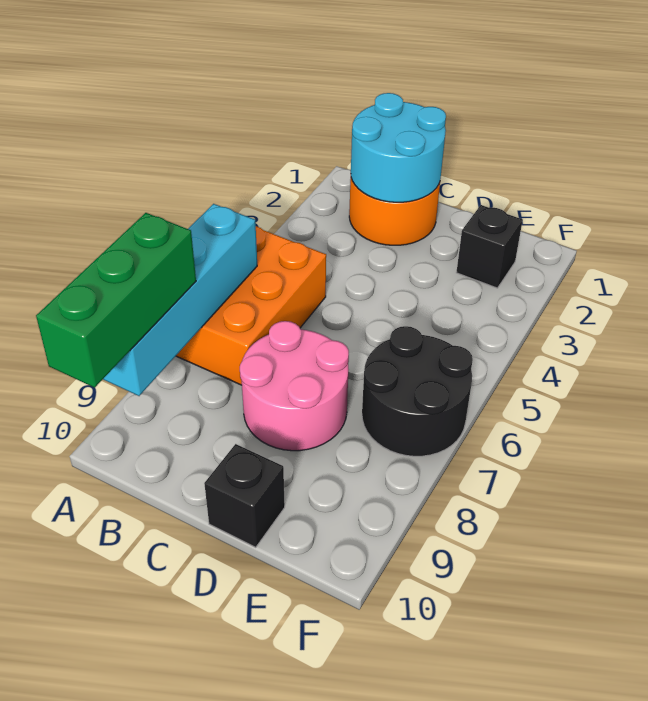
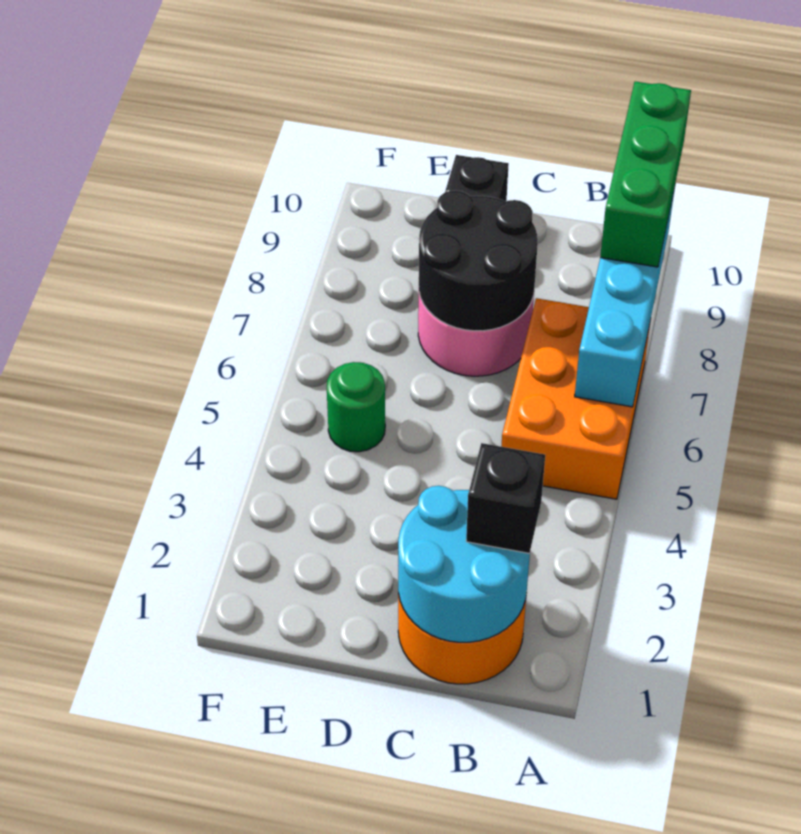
black 1x1 brick [456,205,523,288] -> black 1x1 brick moved to [466,443,545,553]
none -> green 1x1 round brick [327,362,385,452]
black 2x2 round brick [362,326,473,456] -> black 2x2 round brick moved to [419,190,538,331]

